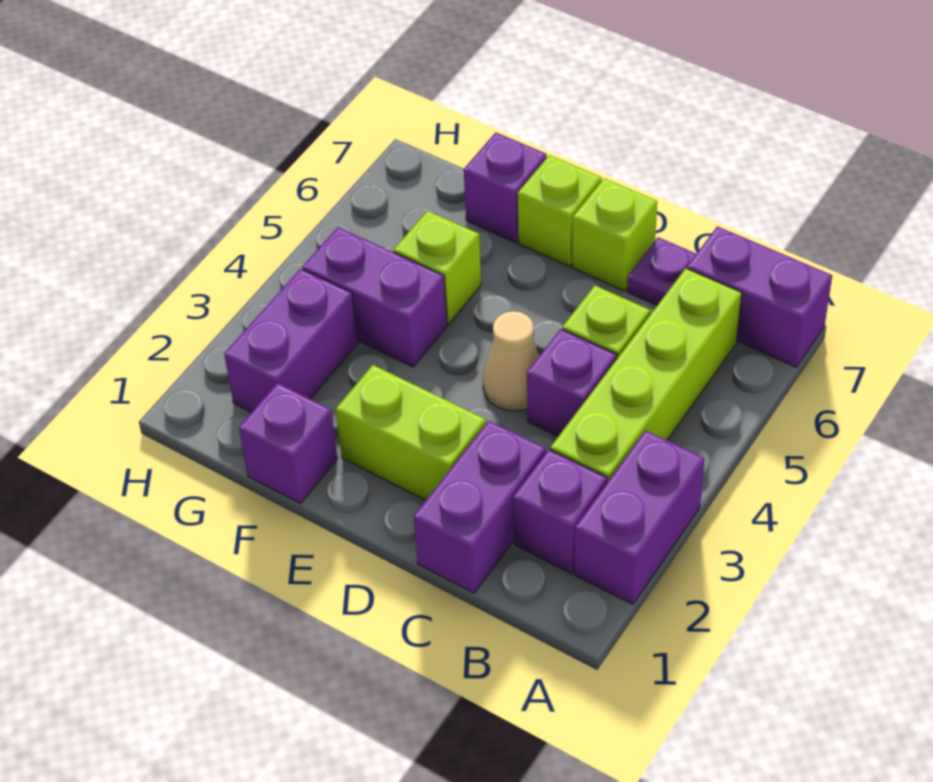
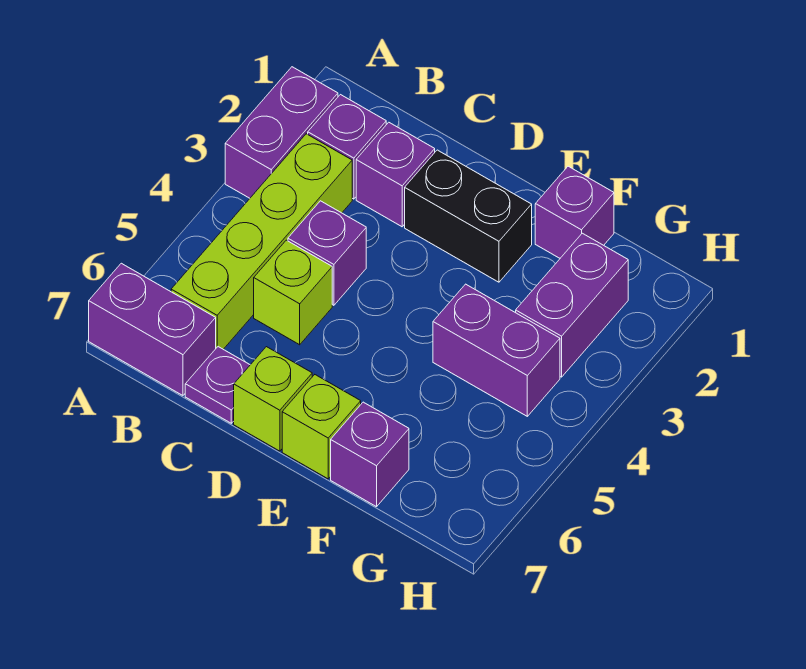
purple 1x2 brick [414,421,546,593] -> purple 1x1 brick [356,122,435,227]
lime 1x2 brick [336,365,486,500] -> black 1x2 brick [405,150,532,282]
tan 1x1 cone [483,311,539,411] -> none
lime 1x1 brick [393,211,481,324] -> none

